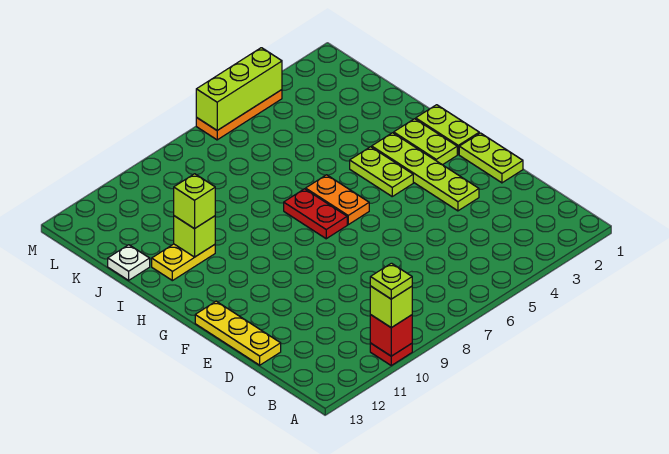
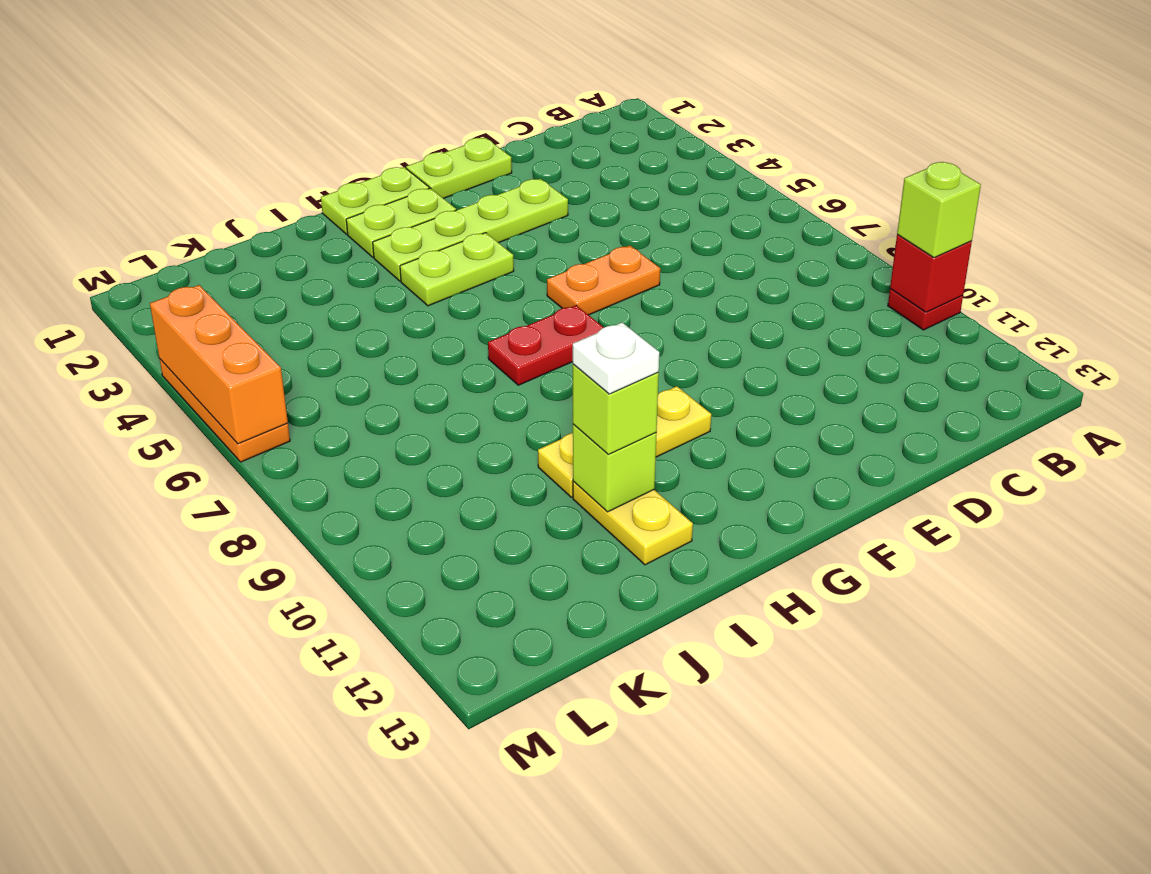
lime 1x1 plate [370,263,412,299] -> none
yellow 1x3 plate [195,301,281,365] -> yellow 1x3 plate moved to [538,386,711,497]
orange 1x2 plate [306,175,369,225] -> orange 1x2 plate moved to [547,246,660,315]
white 1x1 plate [108,245,150,280] -> white 1x1 plate moved to [573,323,659,394]
lime 1x3 brick [196,48,282,130] -> orange 1x3 brick [150,285,288,444]

